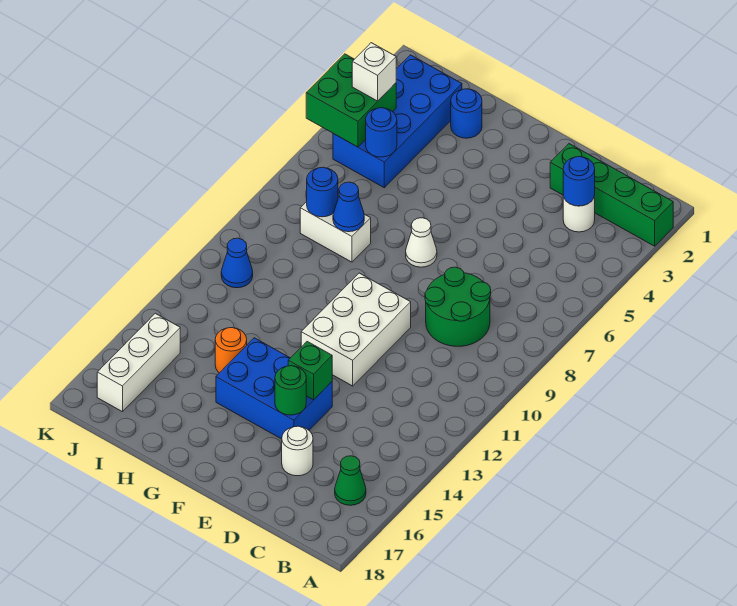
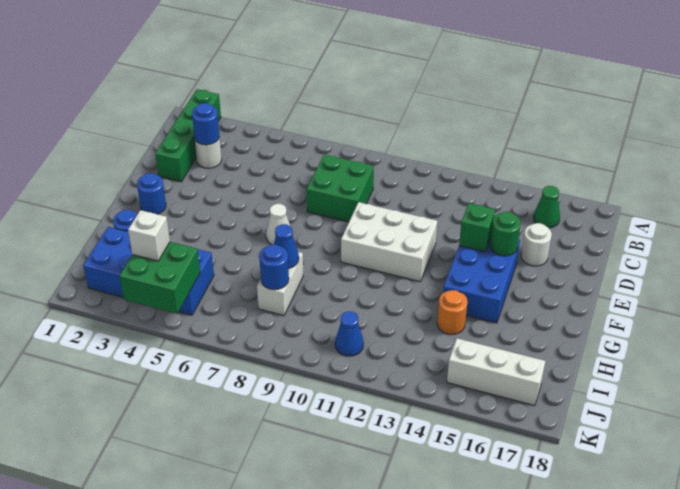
green 2x2 round brick [425,267,491,346] -> green 2x2 brick [306,155,374,222]
blue 1x1 round brick [366,108,397,157] -> blue 1x1 round brick moved to [137,173,166,214]

